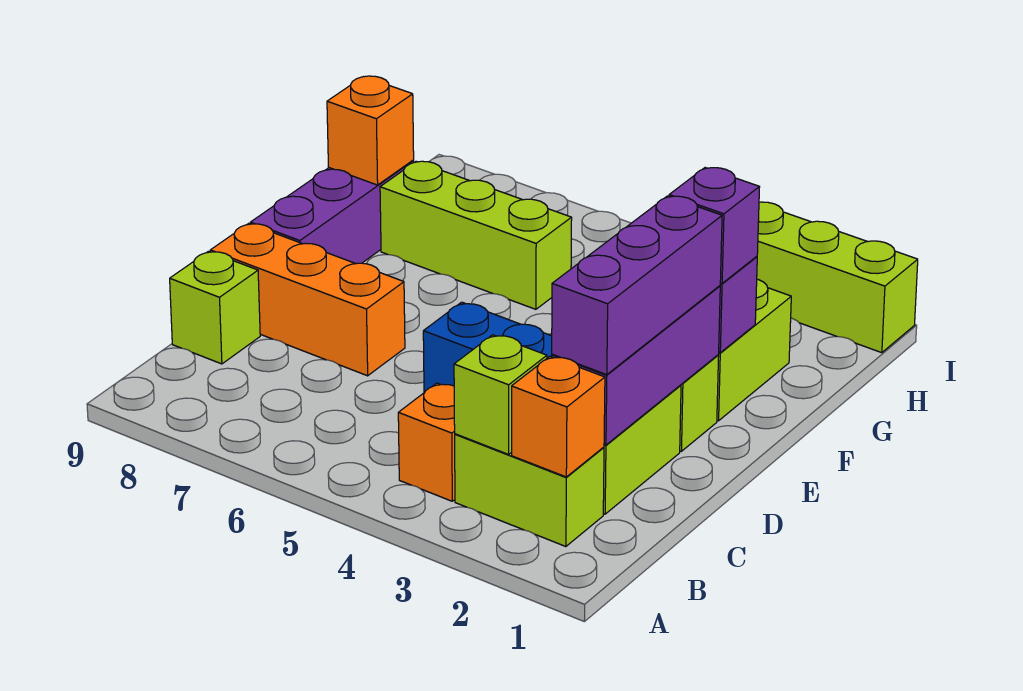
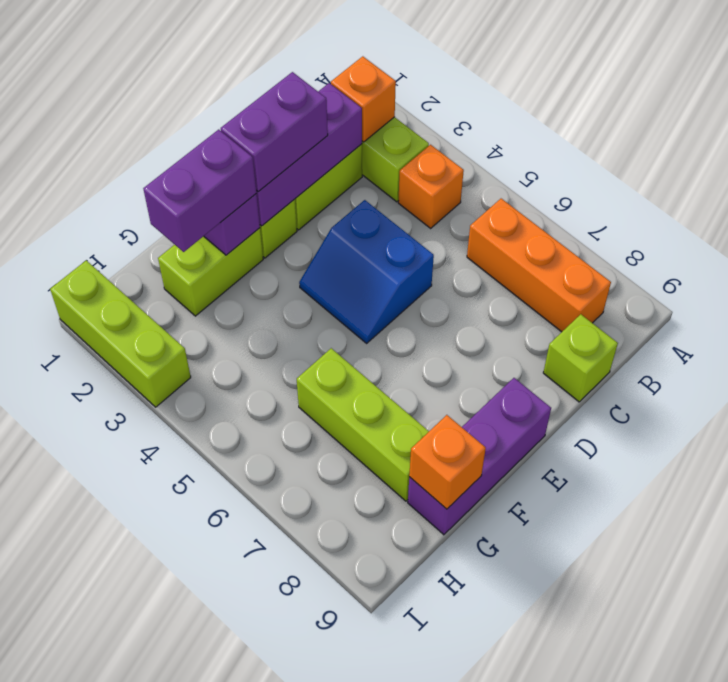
lime 1x1 brick [454,335,547,454] -> none
purple 1x3 brick [552,196,722,375] -> purple 1x2 brick [221,72,328,192]
orange 1x3 brick [210,224,405,376] -> orange 1x3 brick moved to [467,199,611,332]
purple 1x1 brick [669,168,760,283] -> purple 1x2 brick [143,130,256,252]

